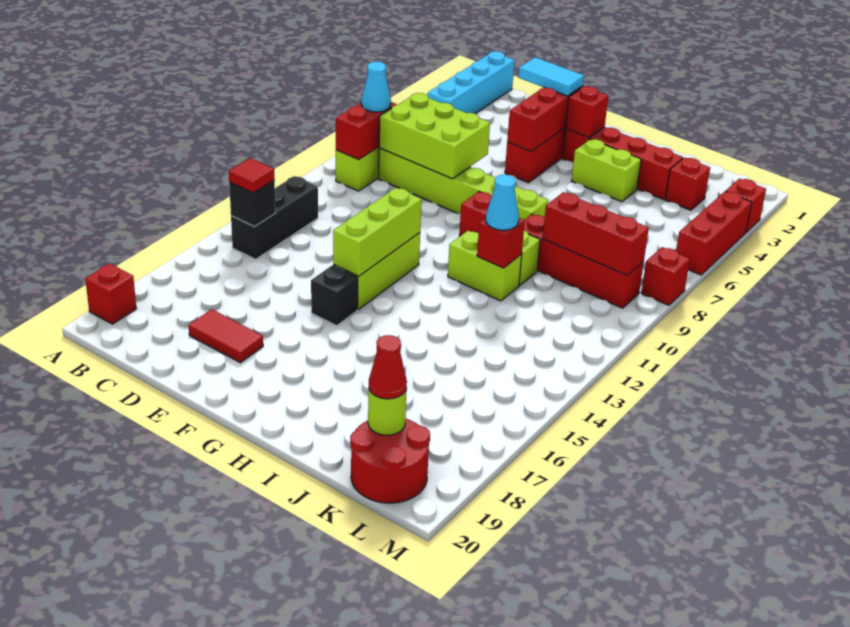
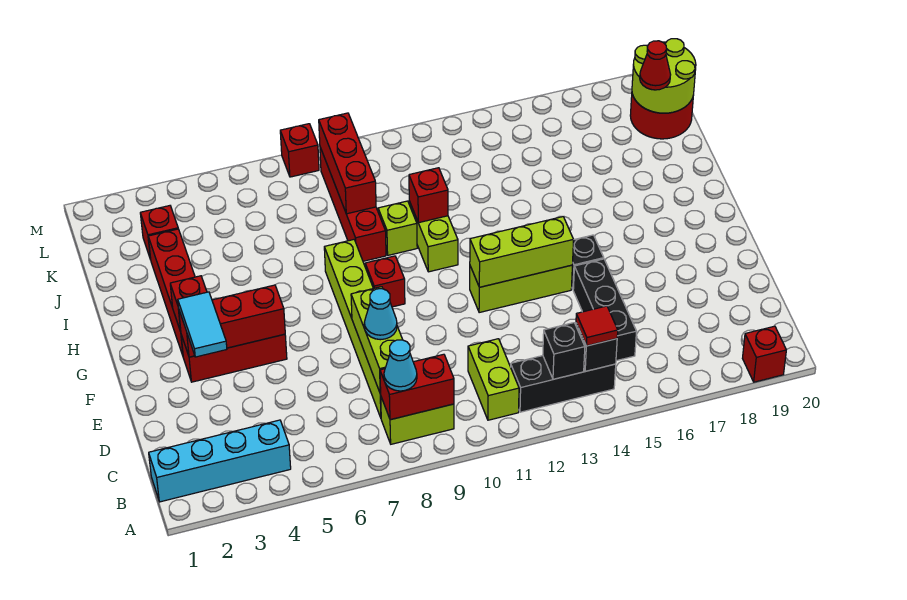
none -> black 1x1 brick [543,323,585,379]
lime 2x3 brick [379,93,490,179] -> lime 1x3 brick [351,287,403,393]
none -> black 1x3 brick [573,259,637,361]
red 1x2 tile [189,309,263,363] -> none
lime 1x2 brick [572,139,641,202] -> lime 1x2 brick moved to [468,339,519,420]
cyan 1x1 cone [486,175,519,230] -> cyan 1x1 cone moved to [364,289,397,340]
lime 1x1 round brick [368,388,407,435] -> lime 2x2 round brick [632,39,696,113]
red 1x1 brick [725,179,766,232] -> none
red 1x3 brick [676,192,752,275] -> none

